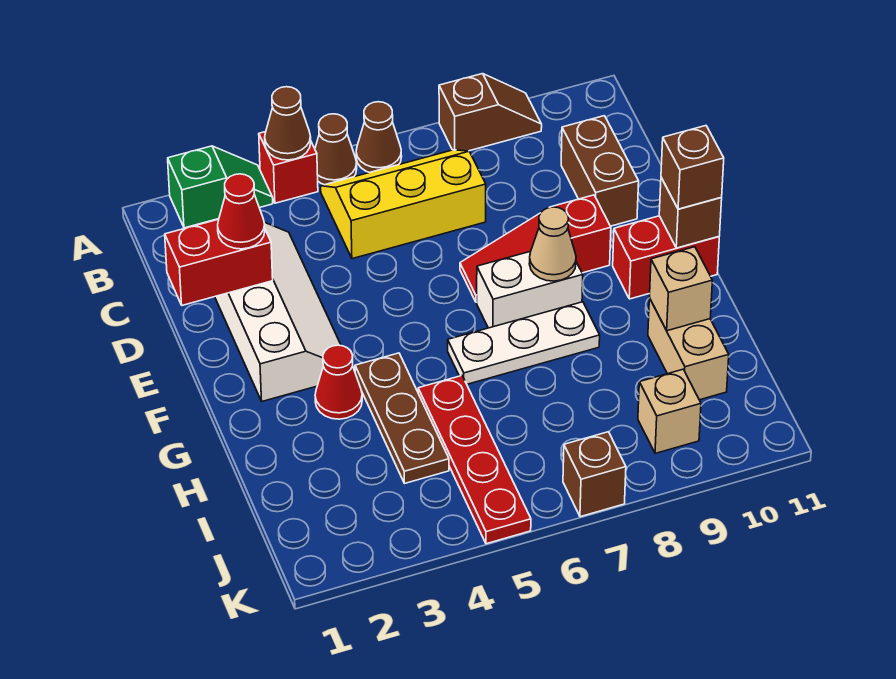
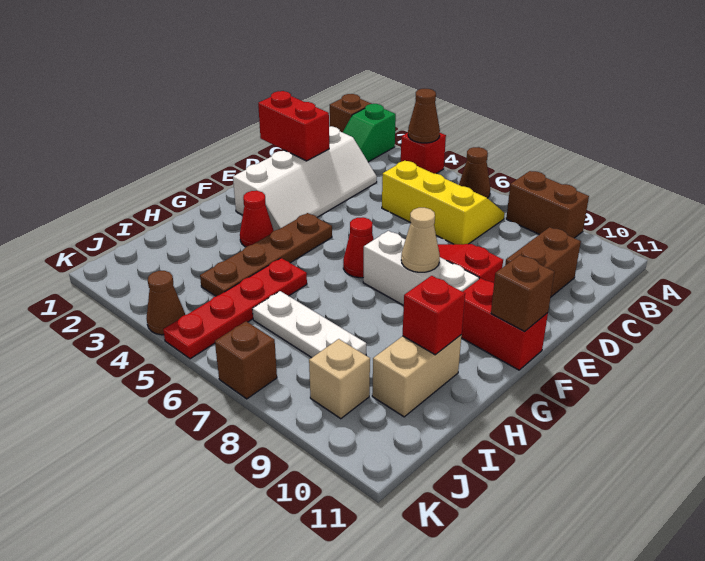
green 1x2 slope [168,146,273,228] -> green 1x2 slope turned to [343,104,396,162]
brown 1x1 cone [315,114,357,185] -> brown 1x1 cone moved to [146,271,185,335]
brown 1x2 slope [439,74,542,151] -> brown 1x2 brick [506,171,589,238]
red 1x1 cone [218,174,265,249] -> red 1x1 cone moved to [343,217,374,278]
white 1x2 brick [477,251,583,328] -> white 1x3 brick [363,231,479,305]
brown 1x1 brick [661,126,724,209] -> brown 1x1 brick moved to [330,94,371,132]
brown 1x3 plate [355,353,449,483] -> brown 1x4 plate [200,213,332,296]
white 1x3 plate [448,302,600,384] -> white 1x3 plate moved to [252,291,366,358]
tan 1x1 brick [650,247,712,331] -> red 1x1 brick [403,276,465,355]

